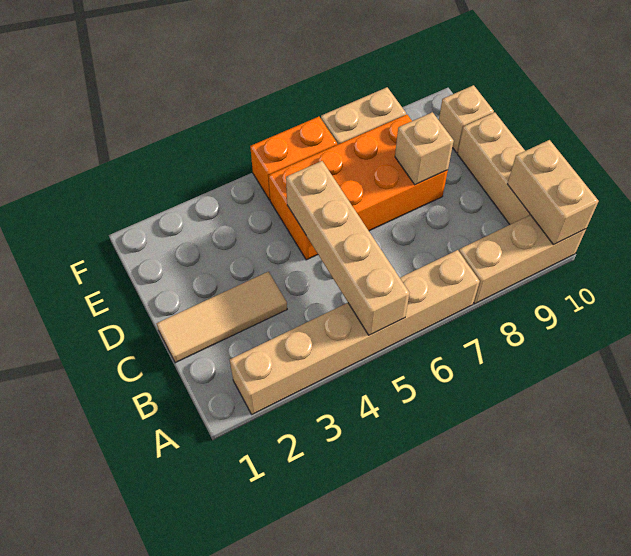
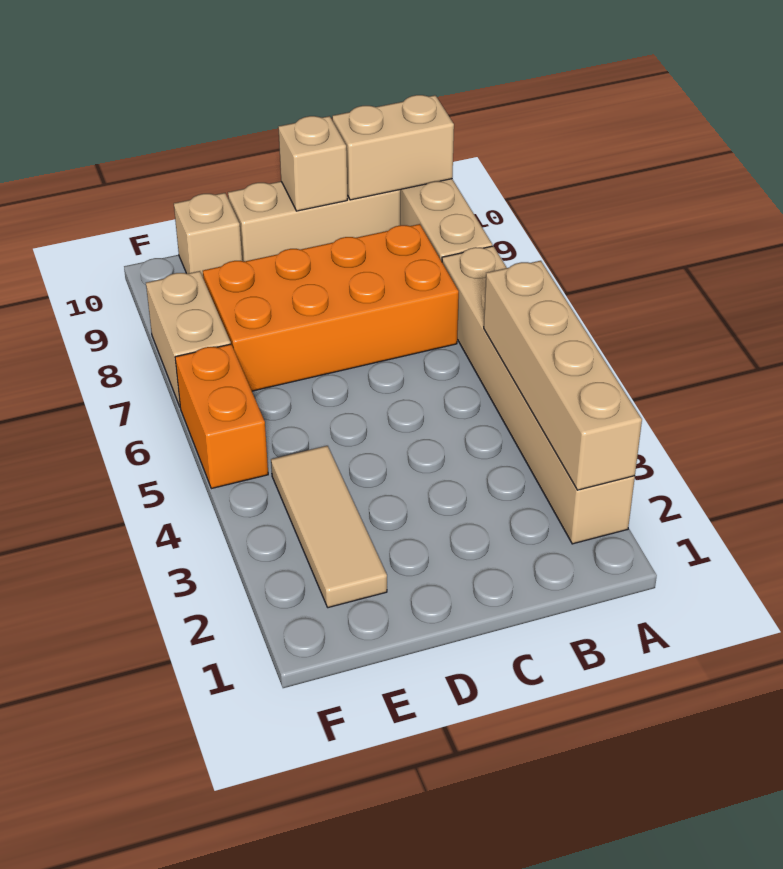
tan 1x4 brick [286,161,409,335] -> tan 1x4 brick turned to [484,261,642,490]
tan 1x3 tile [156,272,287,363] -> tan 1x3 tile moved to [271,446,387,608]
orange 2x4 brick [269,115,448,260] -> orange 2x4 brick turned to [203,224,459,391]
tan 1x1 brick [395,112,454,185] -> tan 1x1 brick moved to [278,116,347,211]

